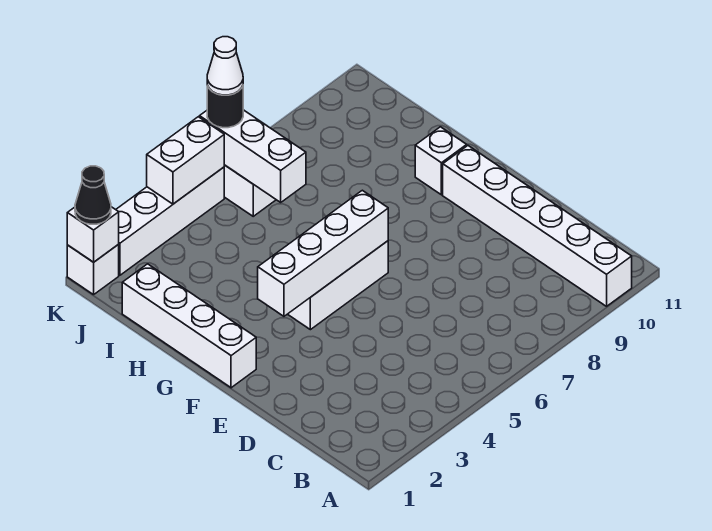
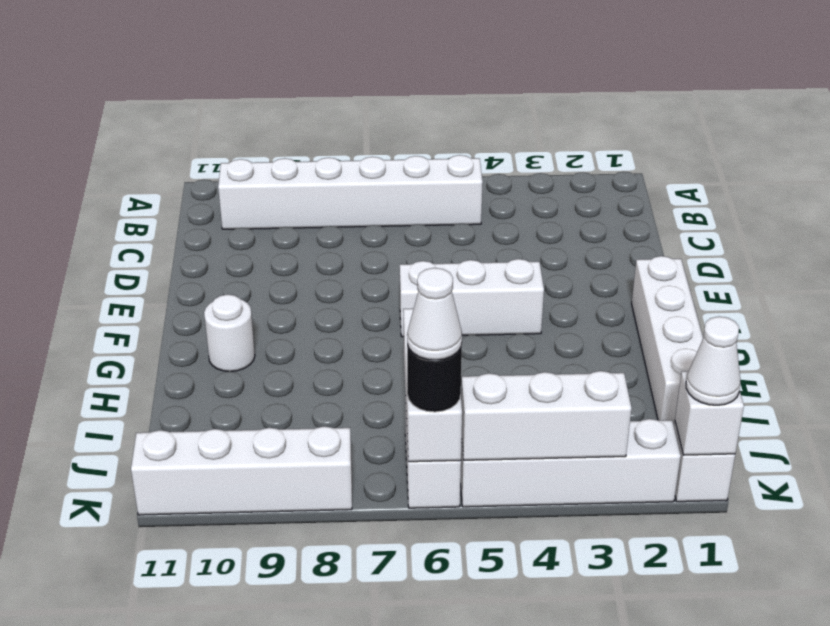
white 1x6 brick [443,146,632,306] -> white 1x6 brick turned to [218,155,483,229]
white 1x4 brick [258,190,388,316] -> white 1x4 brick moved to [131,426,352,515]
white 1x1 brick [415,127,467,195] -> white 1x1 round brick [204,294,255,372]
black 1x1 cone [75,166,111,224] -> white 1x1 cone [686,317,741,405]
white 1x2 brick [147,117,224,204] -> white 1x3 brick [461,371,632,460]

